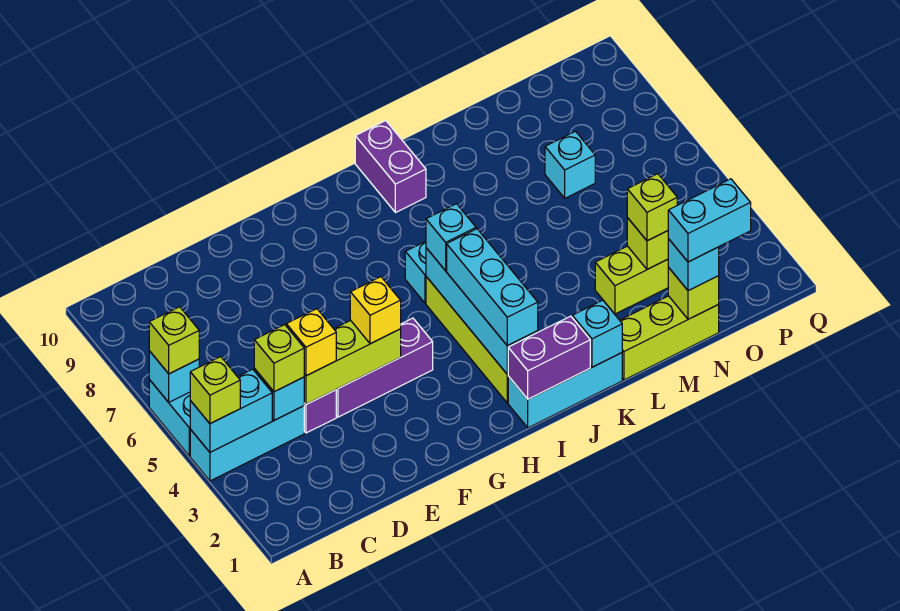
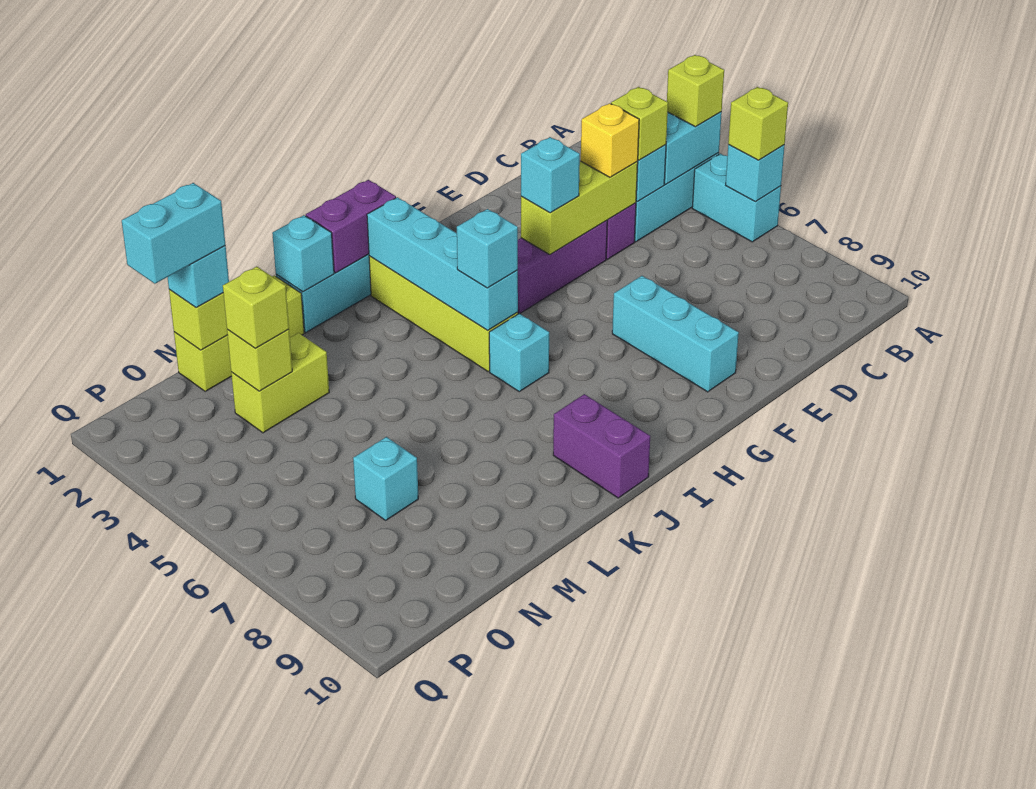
yellow 1x1 brick [350,277,401,344] -> cyan 1x1 brick [521,137,580,213]
cyan 1x3 brick [447,229,538,346] -> cyan 1x3 brick moved to [612,276,739,392]

